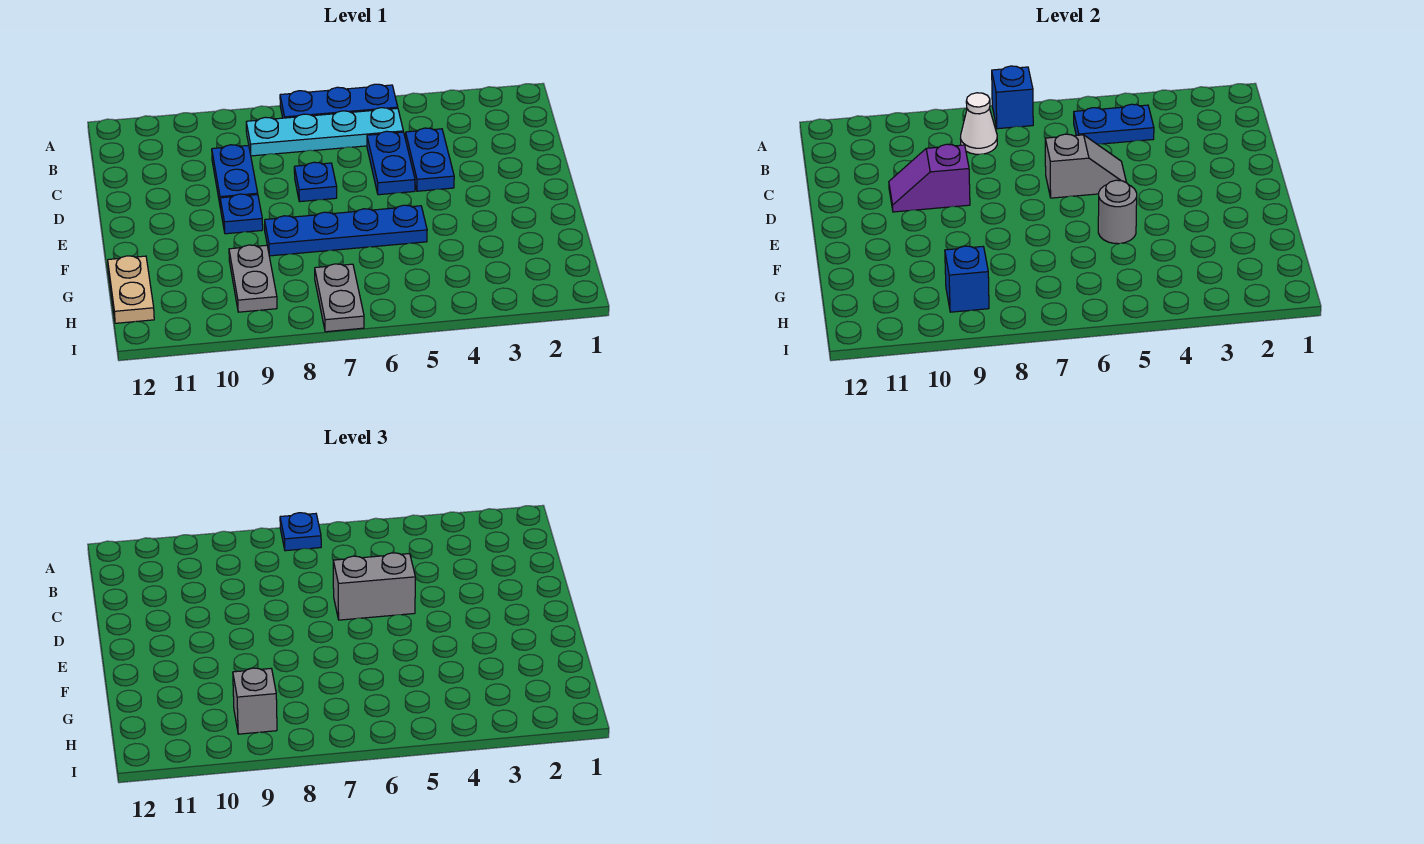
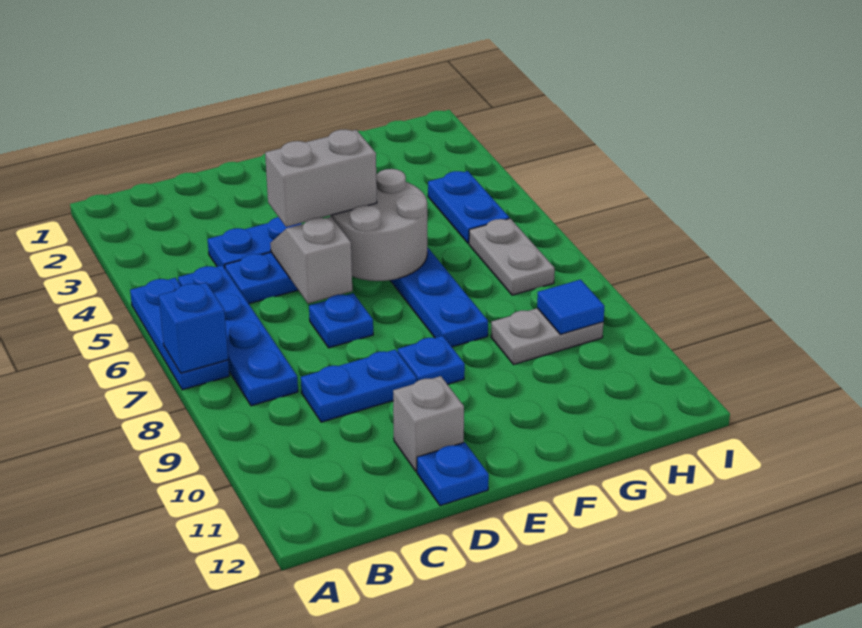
blue 1x1 plate [280,513,321,551] -> blue 1x1 plate moved to [417,442,489,506]
blue 1x2 plate [1074,104,1154,144] -> blue 1x2 plate moved to [428,171,509,244]
cyan 1x4 plate [246,108,403,156] -> blue 1x4 plate [178,265,298,406]
white 1x1 cone [961,93,997,154] -> none
grey 1x2 brick [333,553,415,620] -> grey 1x2 brick turned to [265,129,377,227]
purple 1x2 slope [889,144,970,212] -> none
grey 1x1 round brick [1098,180,1137,244] -> grey 2x2 round brick [330,169,427,281]
tan 1x2 plate [108,256,154,323] -> none
grey 1x2 plate [315,264,364,332] -> grey 1x2 plate turned to [469,219,555,295]
blue 1x1 brick [945,246,989,312] -> blue 1x1 tile [537,280,604,334]
grey 1x1 brick [233,668,277,734] -> grey 1x1 brick moved to [393,376,464,472]

